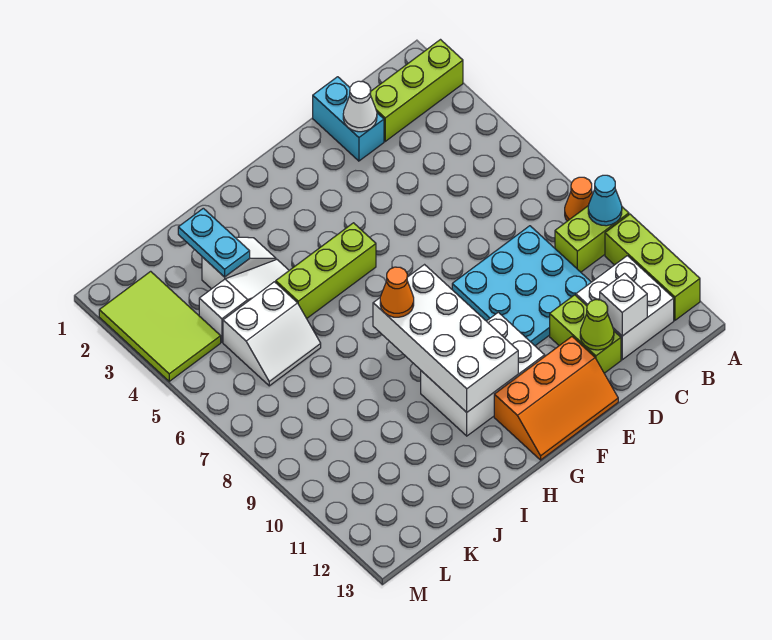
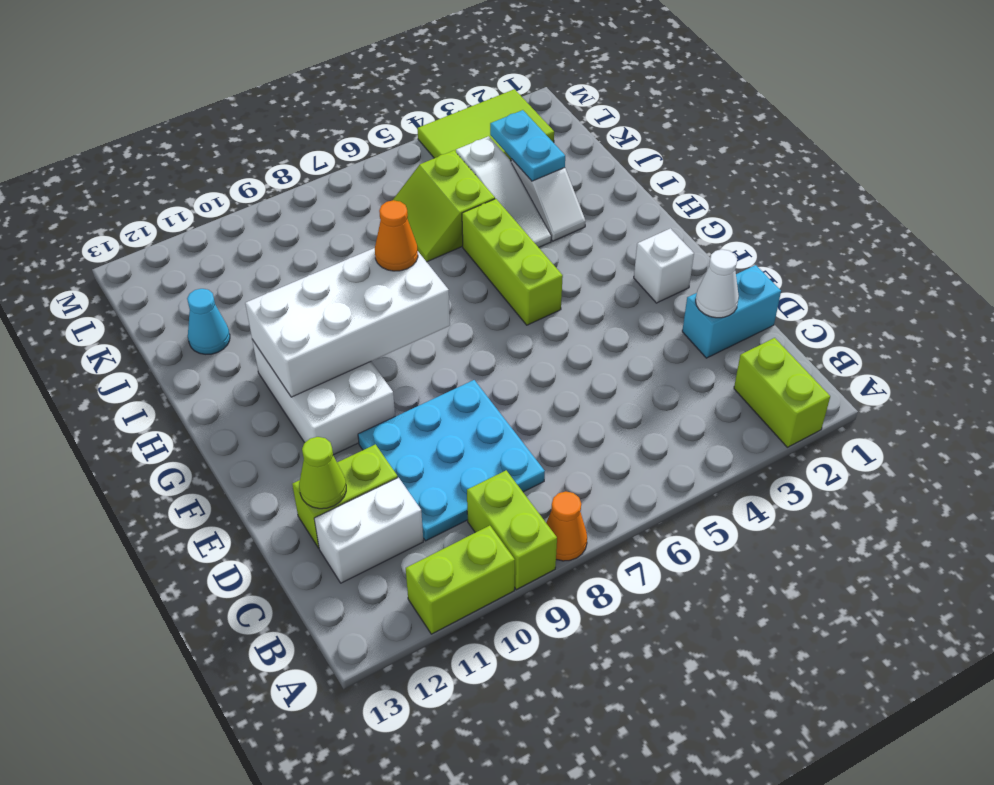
lime 1x3 brick [370,40,463,141] -> lime 1x2 brick [734,338,830,447]
cyan 1x1 cone [588,175,622,226] -> cyan 1x1 cone moved to [187,289,230,354]
lime 1x3 brick [605,214,700,320] -> lime 1x2 brick [406,526,515,634]
white 2x2 brick [576,256,674,360] -> white 1x2 brick [314,478,423,583]
white 1x1 brick [600,273,647,336] -> white 1x1 brick moved to [634,228,694,303]
orange 2x3 slope [494,337,618,460] -> none
cyan 1x2 plate [178,208,250,277] -> cyan 1x2 plate turned to [490,110,565,181]
white 2x2 slope [223,282,321,386] -> lime 2x2 slope [392,151,495,262]

